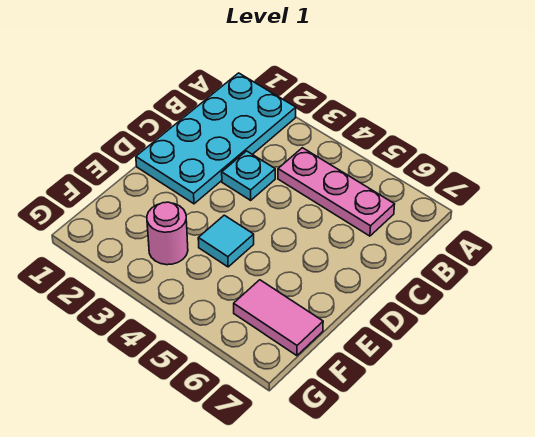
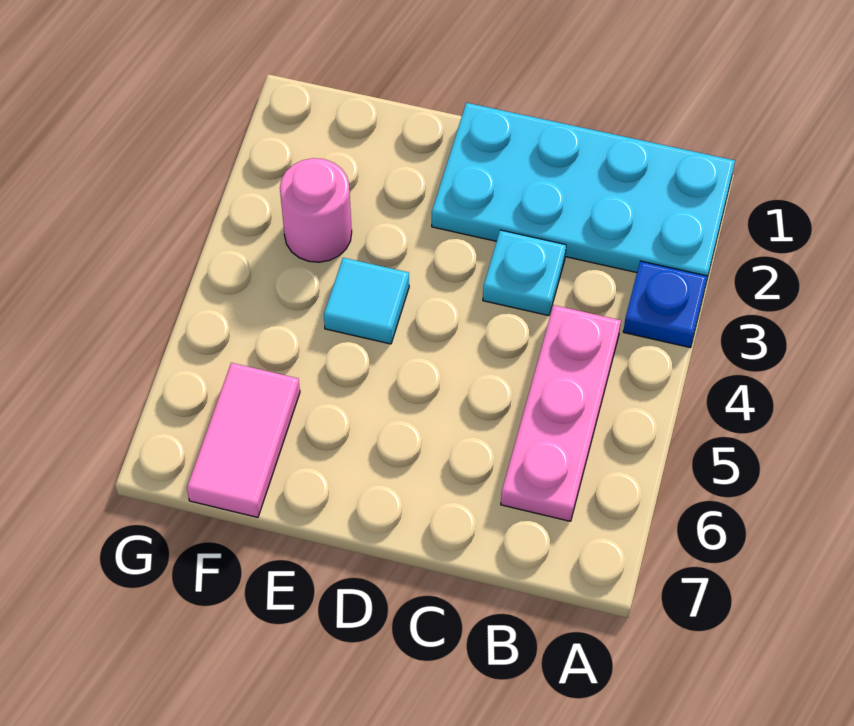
none -> blue 1x1 plate [623,261,707,348]

